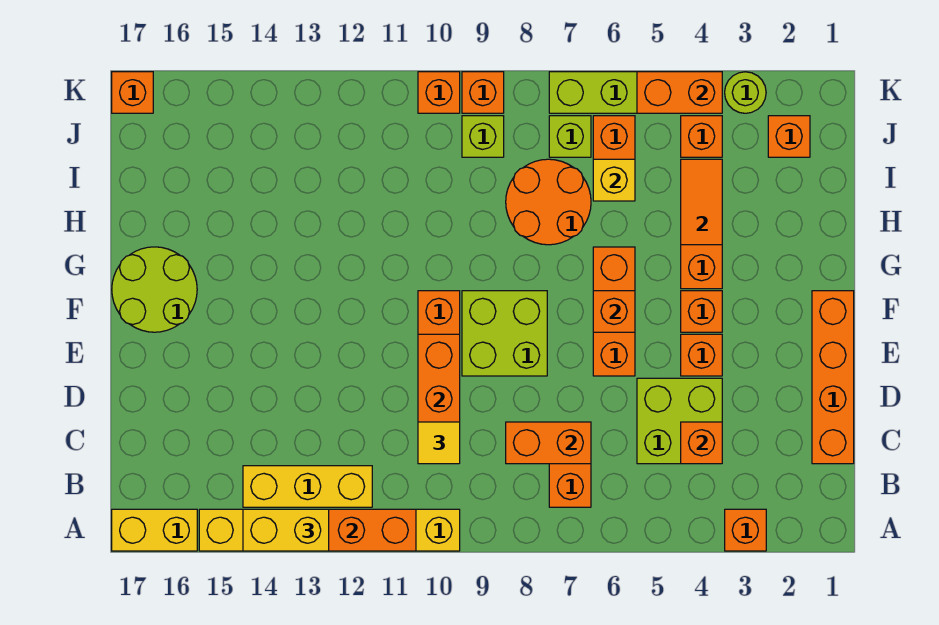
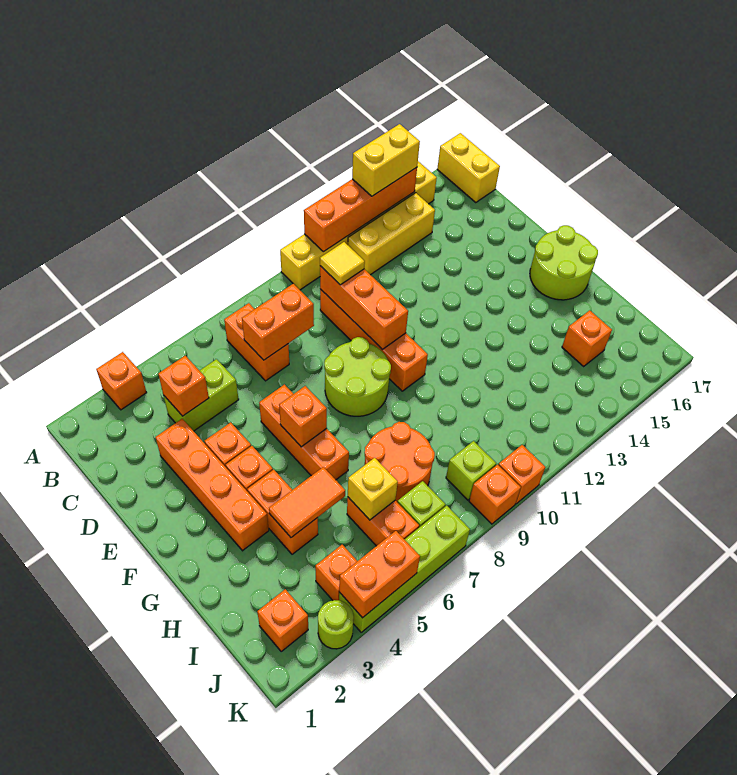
yellow 1x2 brick [112,509,197,551] -> yellow 1x2 brick turned to [437,133,500,203]
orange 1x4 brick [812,291,854,464] -> orange 1x4 brick moved to [156,419,269,551]
lime 2x2 brick [637,378,722,464] -> lime 1x2 brick [164,359,239,431]
lime 2x2 brick [462,291,547,376] -> lime 2x2 round brick [324,337,391,416]
orange 1x2 tile [681,159,722,245] -> orange 1x2 tile turned to [269,467,345,538]
orange 1x1 brick [112,72,153,113] -> orange 1x1 brick moved to [562,310,612,366]

